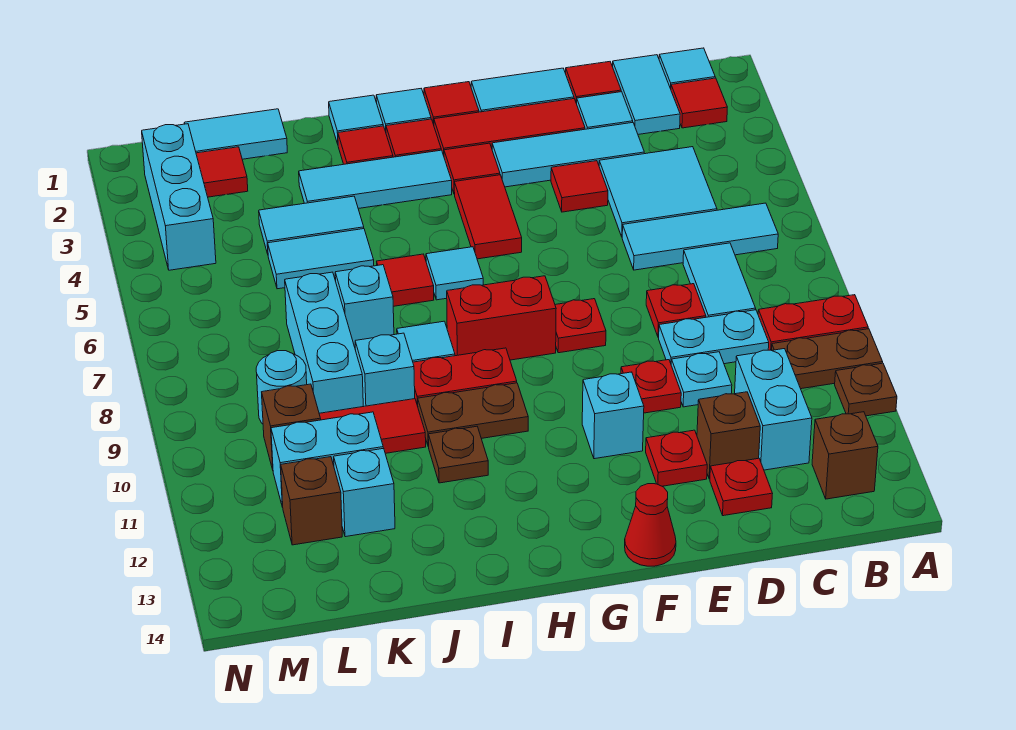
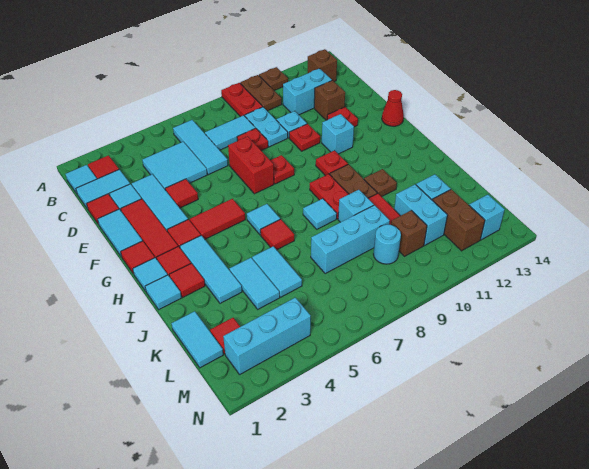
red 1x1 plate [710,458,773,516] -> red 1x1 plate moved to [316,150,348,175]
red 1x2 brick [447,276,556,360] -> red 1x2 brick moved to [228,136,274,194]
cyan 1x1 brick [335,265,394,347] -> cyan 1x1 brick moved to [469,195,505,240]
brown 1x1 brick [281,457,342,545] -> brown 1x2 brick [432,189,485,251]

